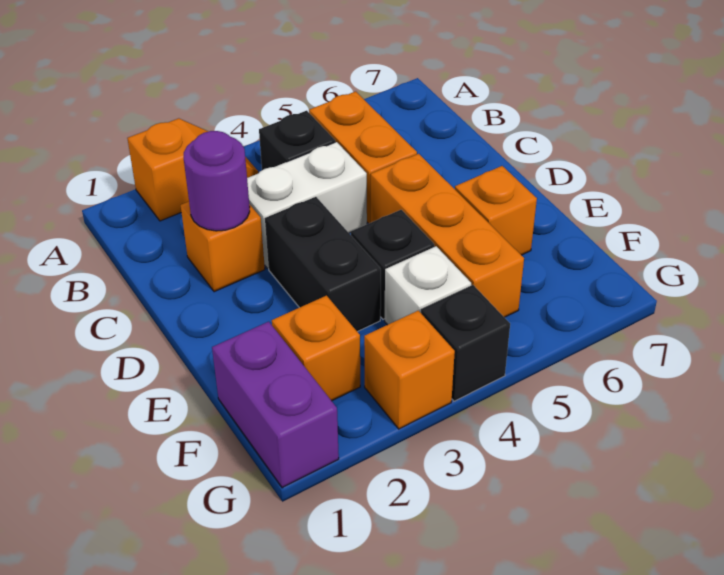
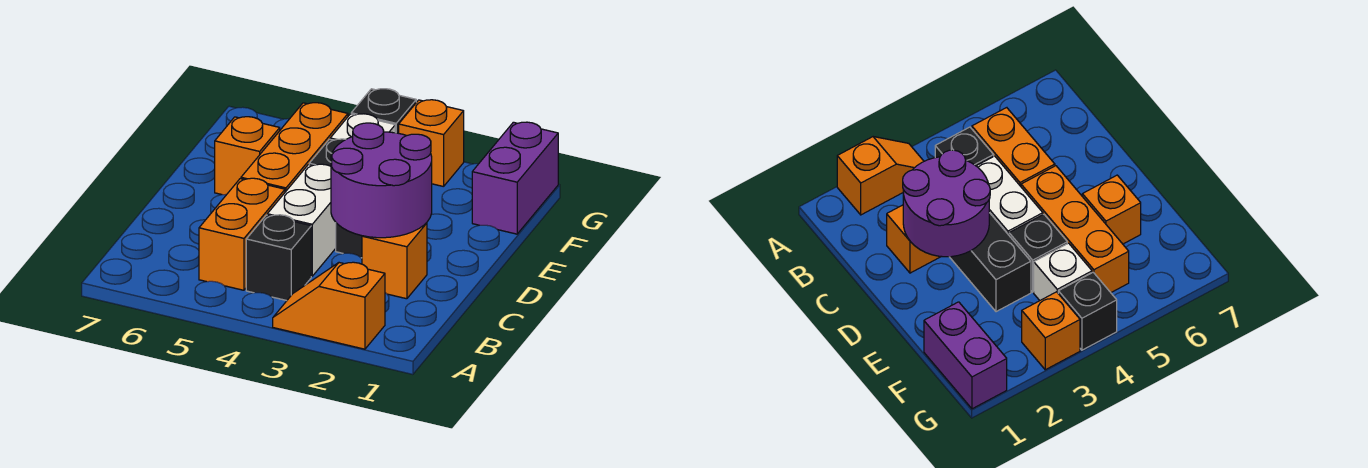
purple 1x1 round brick [184,131,250,231] -> purple 2x2 round brick [331,123,432,238]
white 1x2 brick [247,142,367,269] -> white 1x2 brick turned to [267,164,336,276]
orange 1x1 brick [272,296,360,401] -> none

